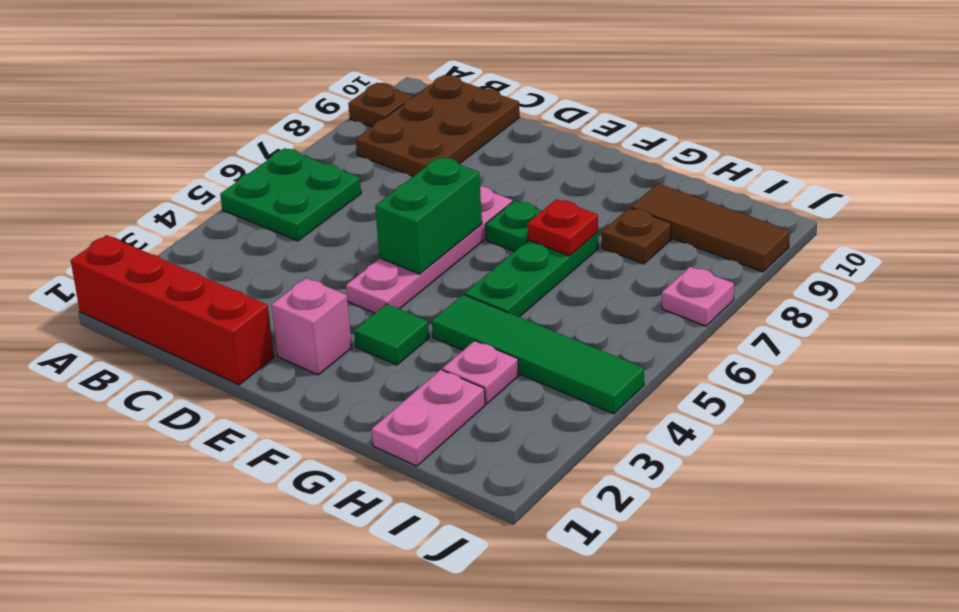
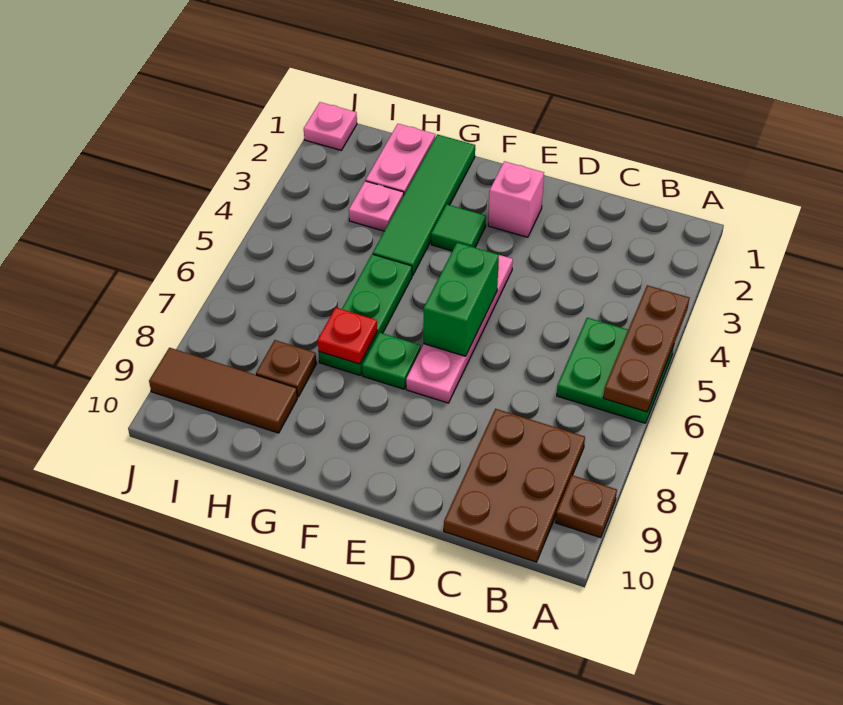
red 1x4 brick [71,235,274,385] -> none
none -> brown 1x3 plate [603,285,689,412]
green 1x4 tile [432,294,644,414] -> green 1x4 tile turned to [373,134,475,276]
pink 1x1 plate [662,267,734,326] -> pink 1x1 plate moved to [304,102,357,150]

